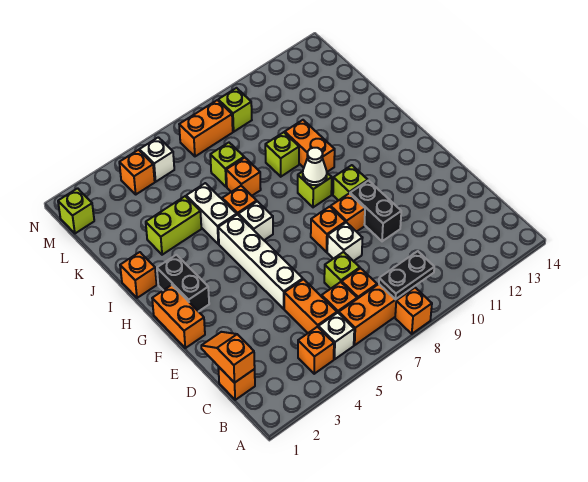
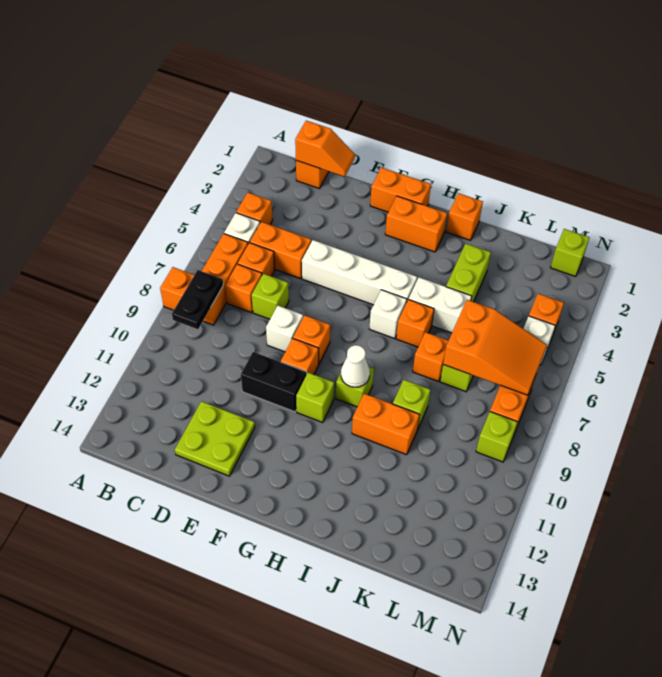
none -> lime 2x2 plate [175,401,255,476]
black 1x2 brick [157,255,209,312] -> orange 1x2 brick [385,196,447,252]
none -> orange 2x3 slope [443,300,547,395]

